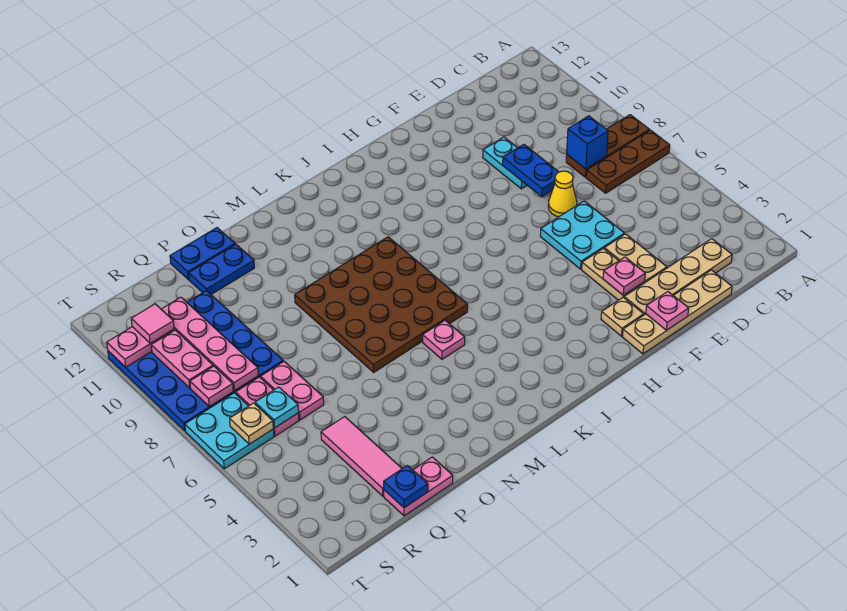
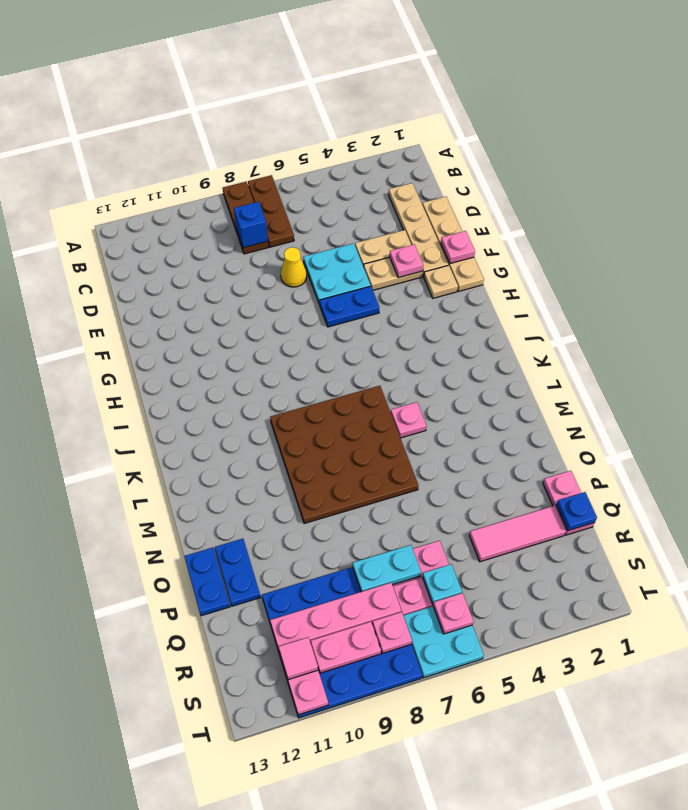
blue 1x2 plate [503,145,558,197] -> blue 1x2 plate moved to [319,286,379,327]
cyan 1x2 plate [483,137,527,189] -> cyan 1x2 plate moved to [353,545,421,592]
tan 1x1 plate [230,403,273,444] -> pink 1x1 plate [433,593,473,634]

